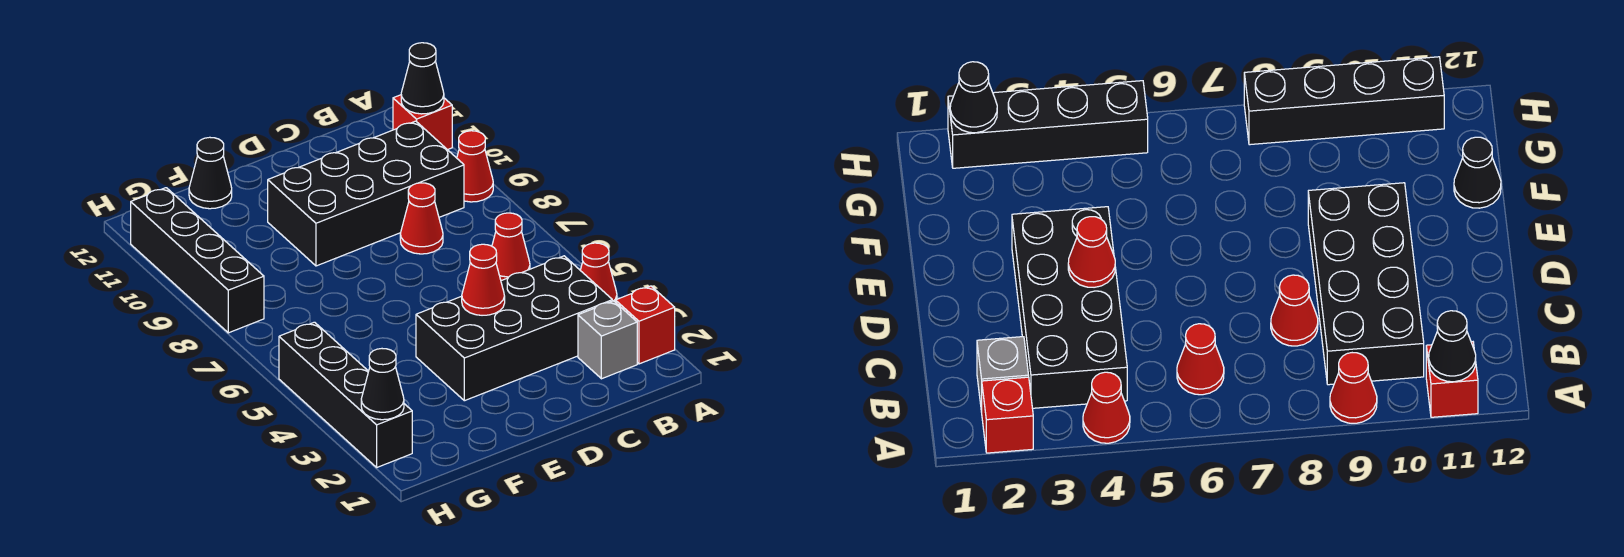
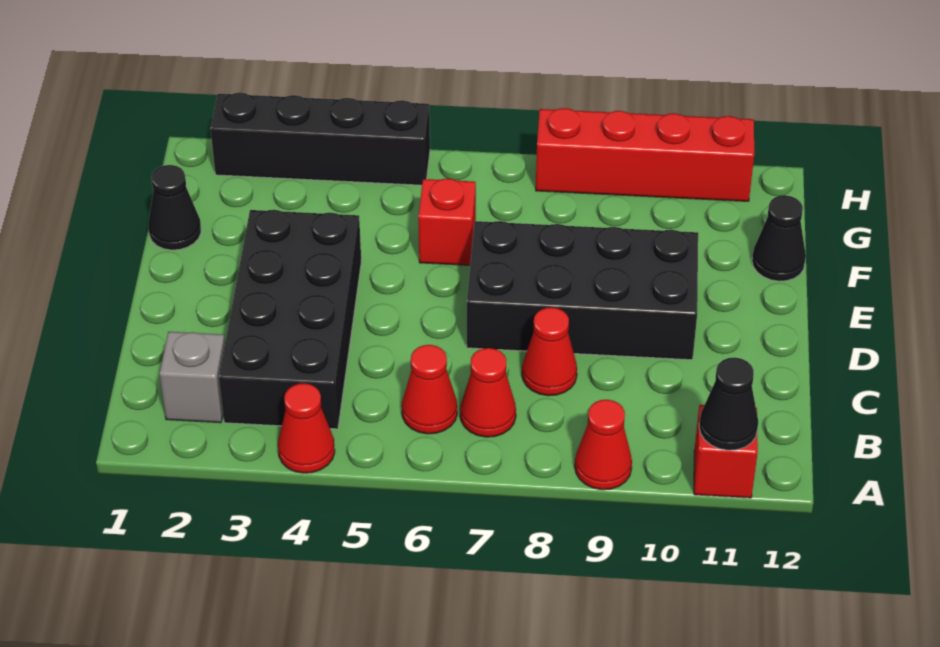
red 1x1 brick [615,286,675,364] -> red 1x1 brick moved to [418,179,476,265]
black 2x4 brick [268,121,464,266] -> black 2x4 brick turned to [467,221,698,360]
red 1x1 cone [462,244,505,315] -> red 1x1 cone moved to [460,348,516,437]
black 1x1 cone [361,349,404,420] -> black 1x1 cone moved to [148,165,201,250]
black 1x4 brick [131,188,264,333] -> red 1x4 brick [536,108,754,201]

